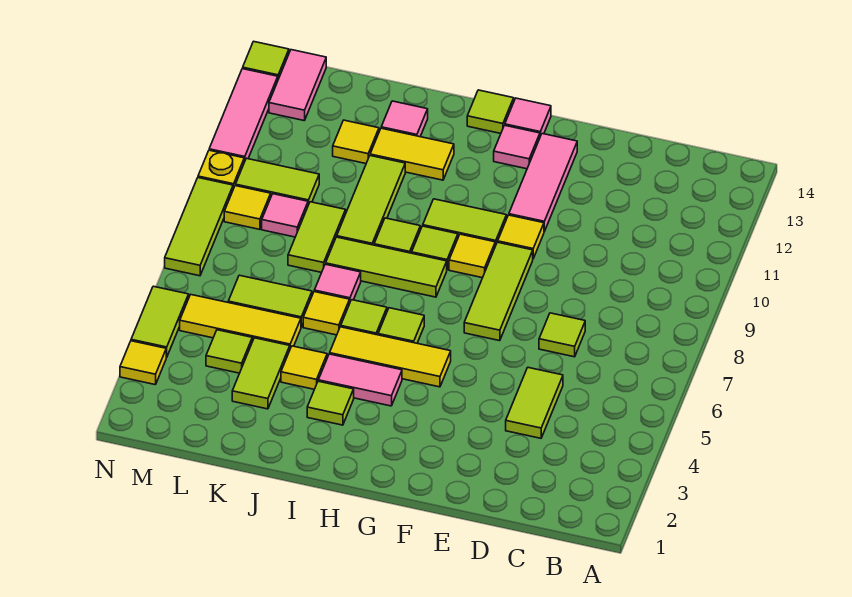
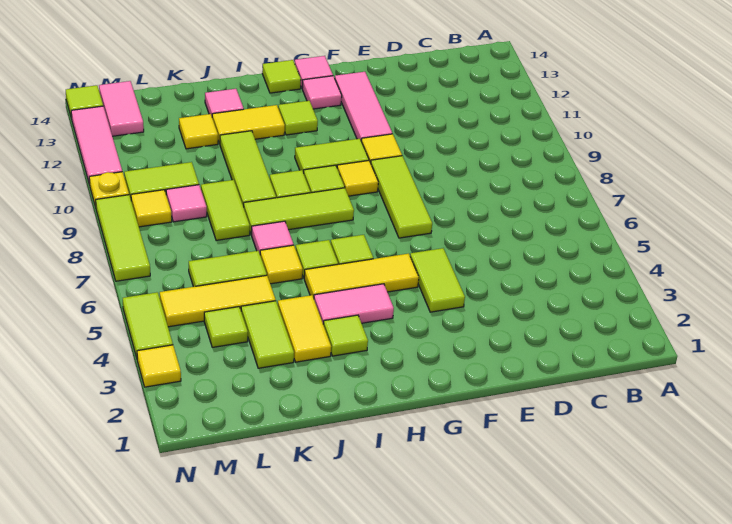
lime 1x2 tile [506,368,563,438] -> lime 1x2 tile moved to [410,248,465,312]
lime 1x1 tile [539,313,585,357] -> lime 1x1 tile moved to [278,101,318,135]
yellow 1x1 tile [281,346,327,389] -> yellow 1x2 tile [278,295,331,362]

